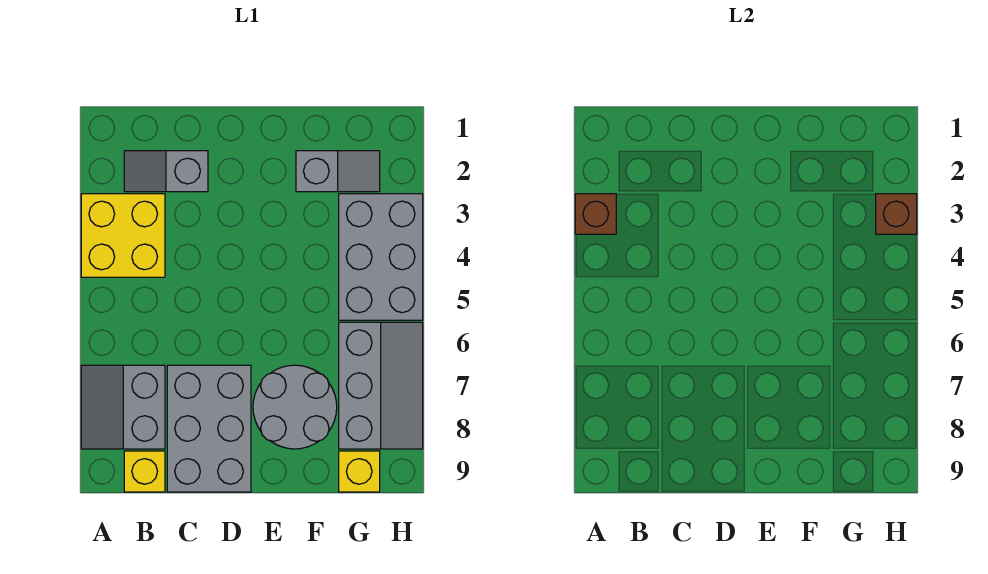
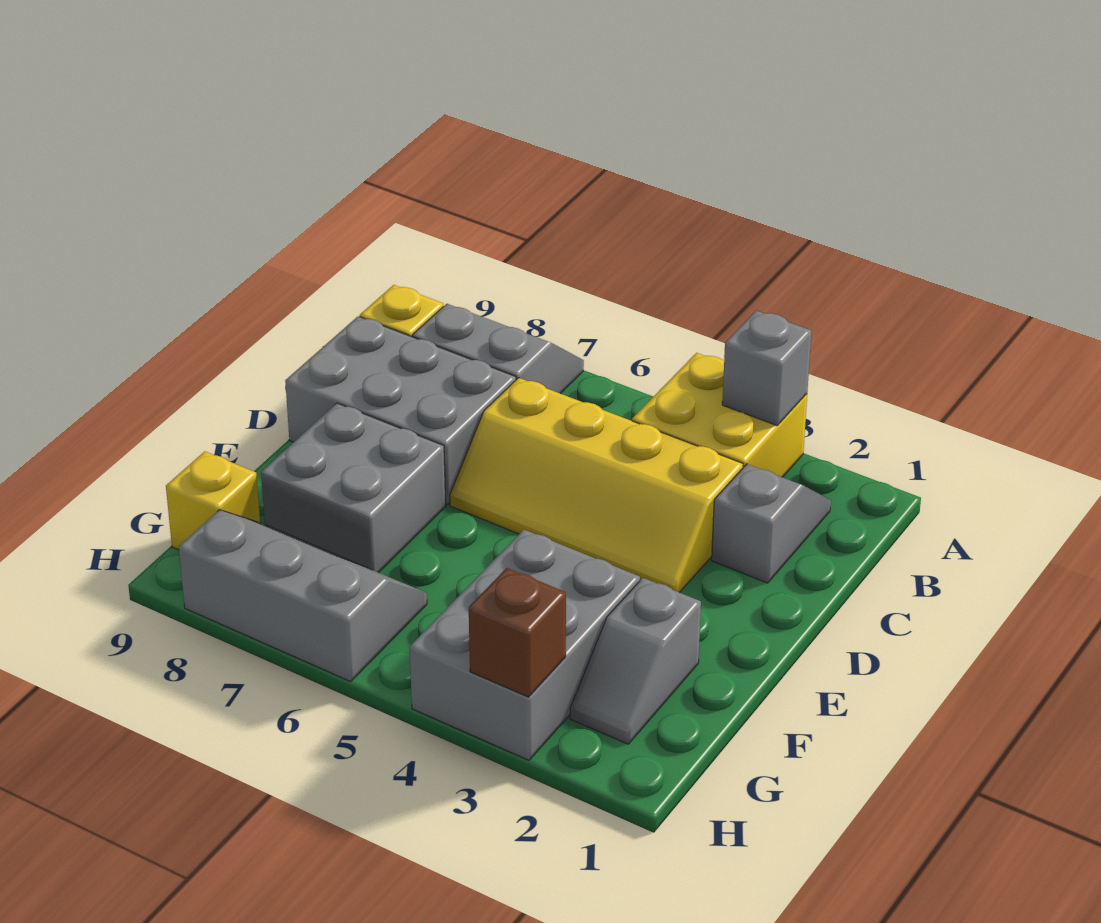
brown 1x1 brick [575,194,616,234] -> grey 1x1 brick [722,311,811,426]
none -> yellow 2x4 slope [450,378,743,592]
grey 2x2 round brick [253,365,337,449] -> grey 2x2 brick [261,403,446,573]
grey 2x3 brick [339,194,423,320] -> grey 2x3 brick turned to [410,530,640,760]
grey 2x3 slope [339,322,423,449] -> grey 2x3 slope turned to [179,510,427,681]

